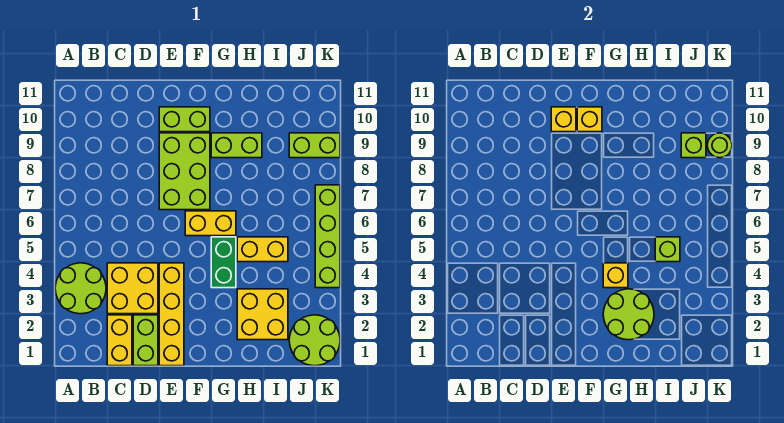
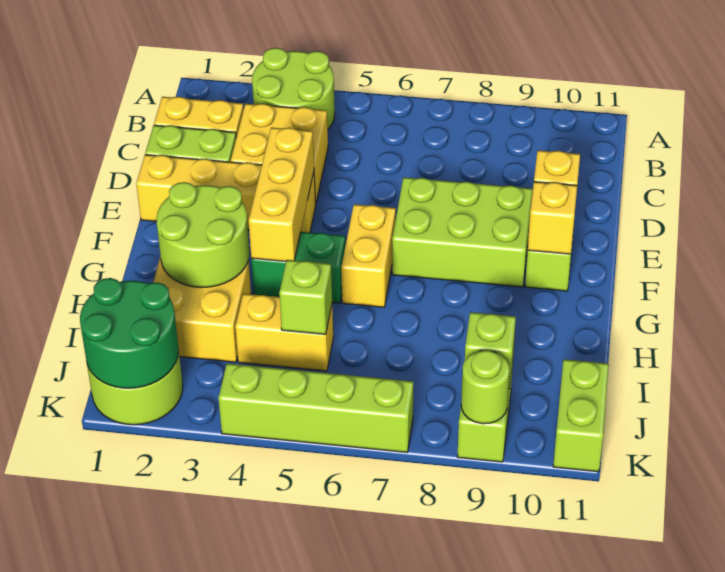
yellow 1x1 brick [603,263,628,288] -> yellow 1x3 brick [249,128,314,261]
lime 1x2 brick [211,133,262,158] -> lime 1x2 brick moved to [553,359,609,472]
yellow 1x2 brick [237,237,288,262] -> yellow 1x2 brick turned to [235,294,333,371]
none -> green 2x2 round brick [80,278,179,388]

